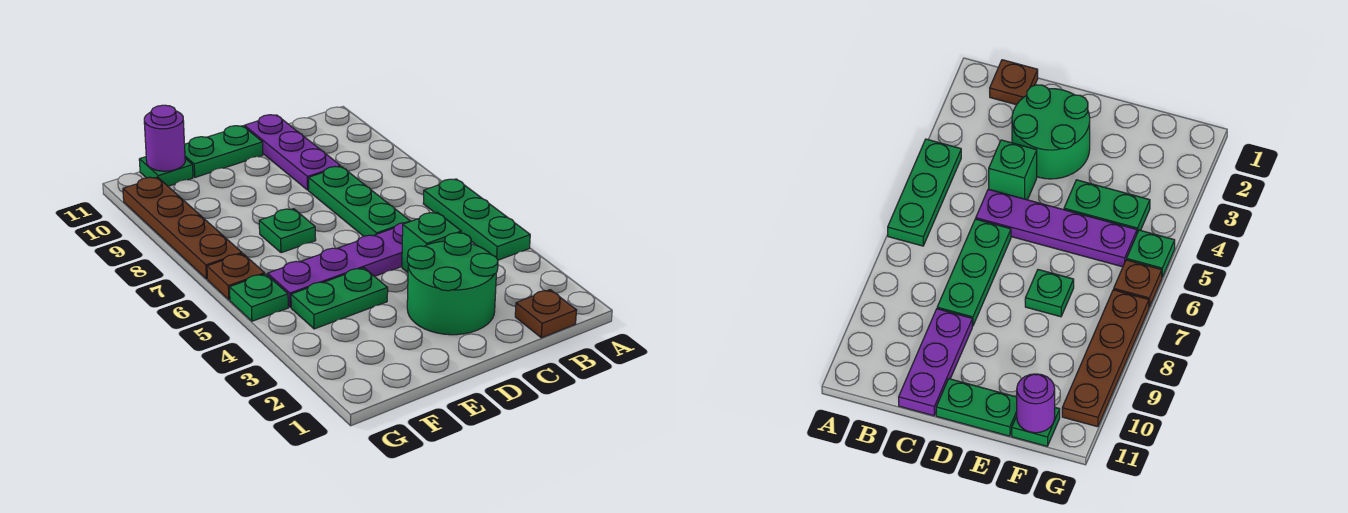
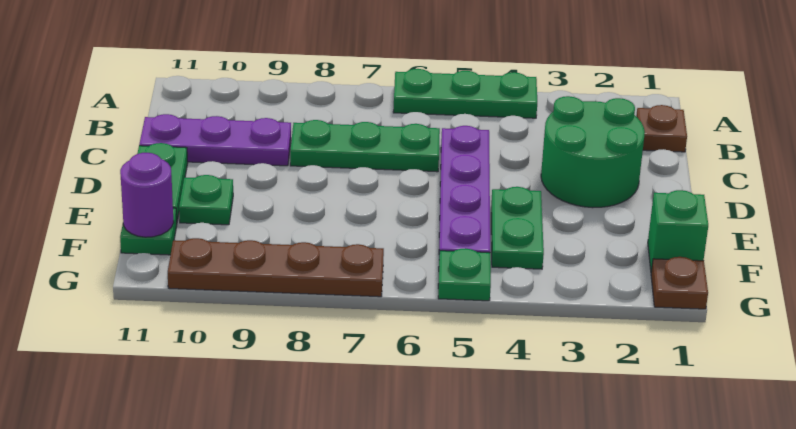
green 1x1 brick [402,212,461,273] -> green 1x1 brick moved to [648,190,708,272]
green 1x1 plate [259,209,316,253] -> green 1x1 plate moved to [179,175,233,225]
brown 1x1 plate [207,254,265,300] -> brown 1x1 plate moved to [651,257,708,309]

